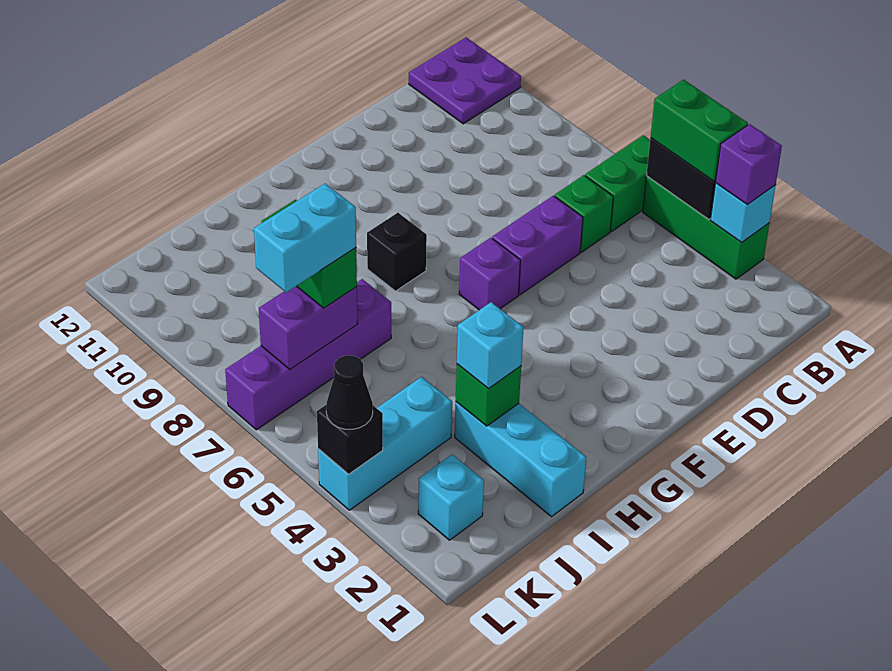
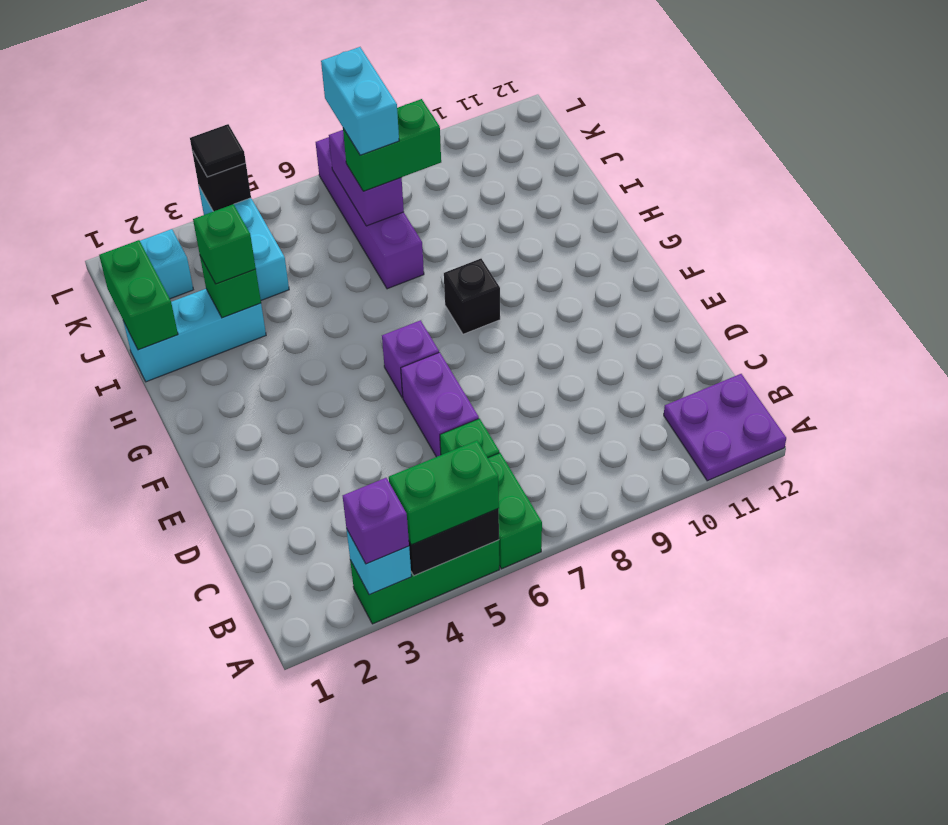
none -> green 1x2 brick [99,240,178,350]
cyan 1x1 brick [457,302,524,389] -> green 1x1 brick [193,204,256,284]
black 1x1 cone [326,355,373,429] -> black 1x1 tile [190,124,246,177]

